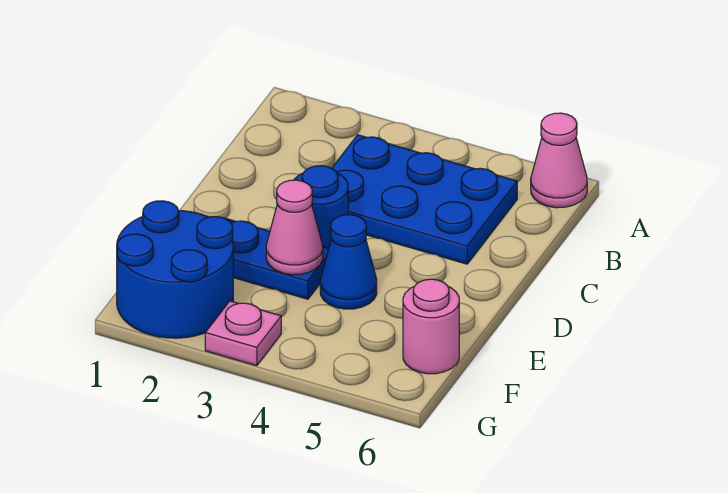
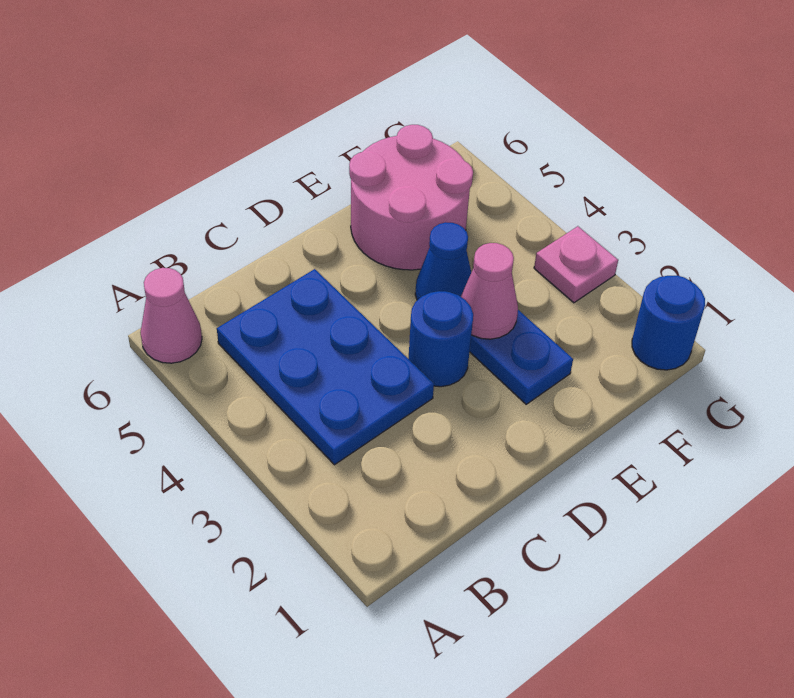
blue 2x2 round brick [117,201,233,338] -> blue 1x1 round brick [632,276,705,370]
pink 1x1 round brick [403,279,459,374] -> pink 2x2 round brick [349,125,473,270]

